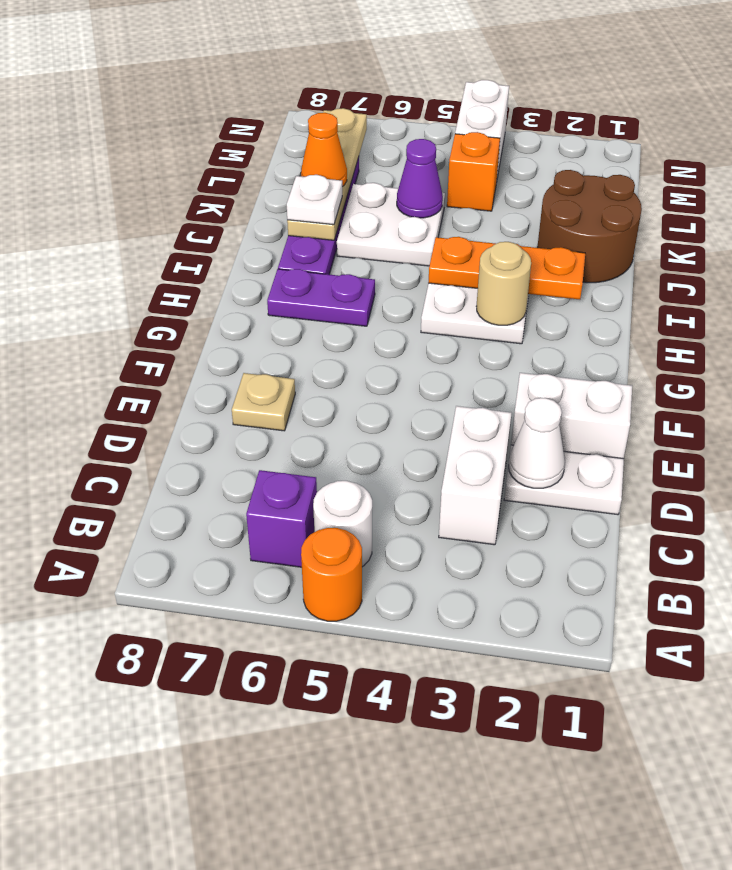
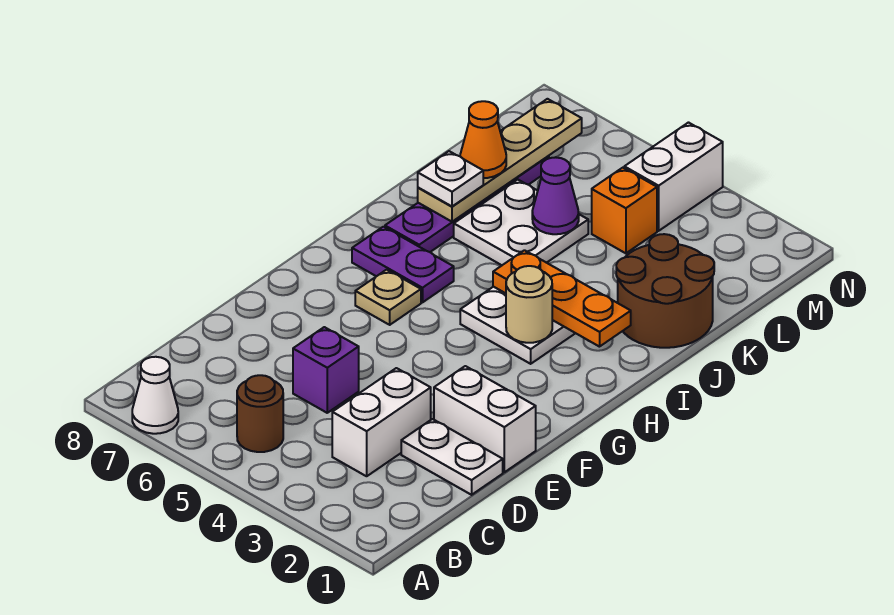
orange 1x1 round brick [301,528,362,621] -> none
white 1x1 round brick [313,481,372,567] -> brown 1x1 round brick [237,375,283,452]
purple 1x1 brick [246,470,317,567] -> purple 1x1 brick moved to [293,327,359,413]
white 1x1 cone [508,398,565,488] -> white 1x1 cone moved to [132,357,178,434]
tan 1x1 plate [232,373,295,431] -> tan 1x1 plate moved to [355,270,421,325]

